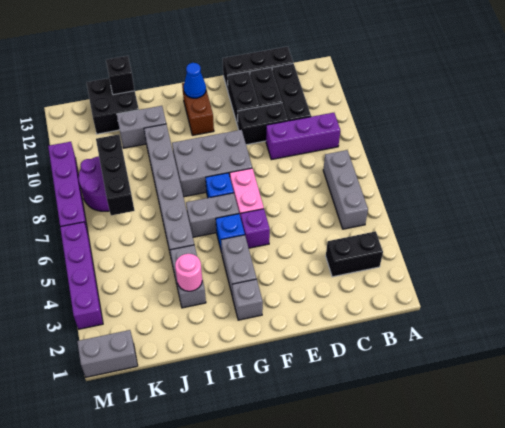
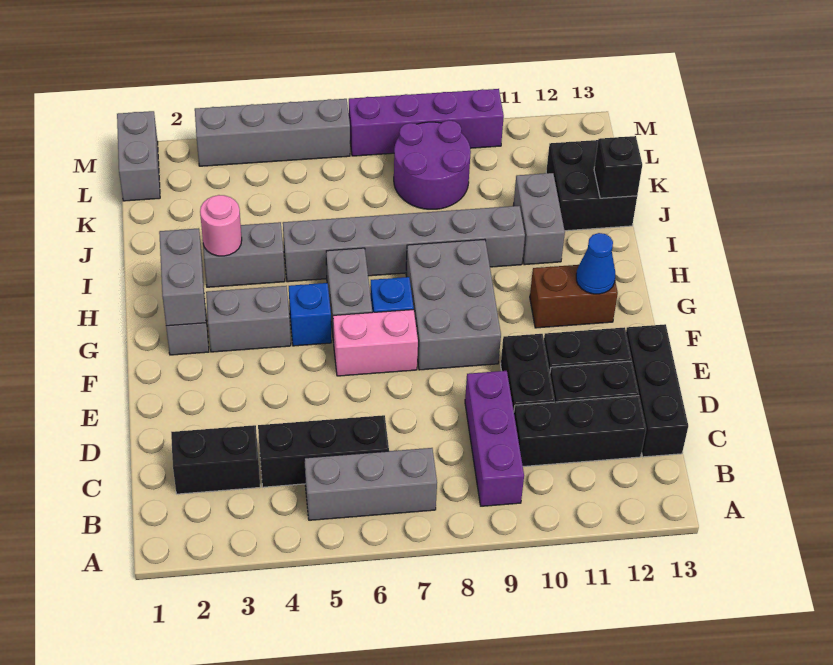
black 1x2 brick [326,231,383,277] -> black 1x2 brick turned to [171,425,260,494]
purple 1x1 brick [241,209,270,248] -> none
none -> grey 1x2 brick [159,228,206,326]
black 1x3 brick [96,134,135,215] -> black 1x3 brick moved to [258,415,389,487]
purple 1x4 brick [60,222,103,329] -> grey 1x4 brick [195,99,350,166]

